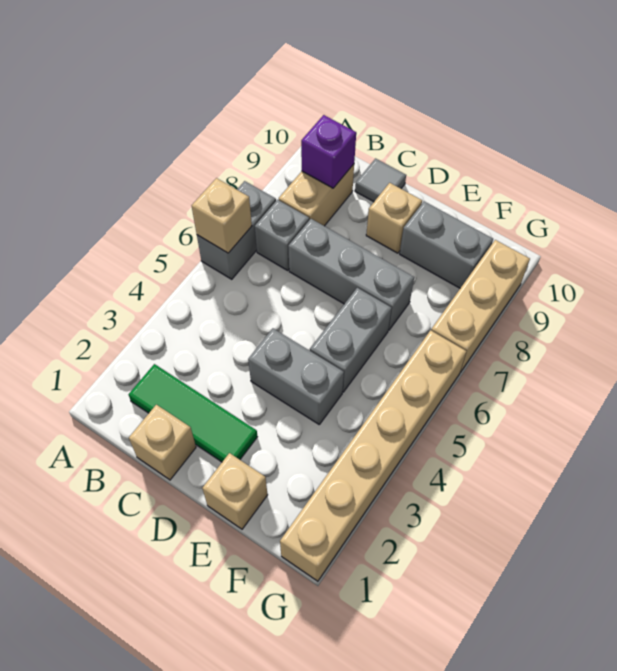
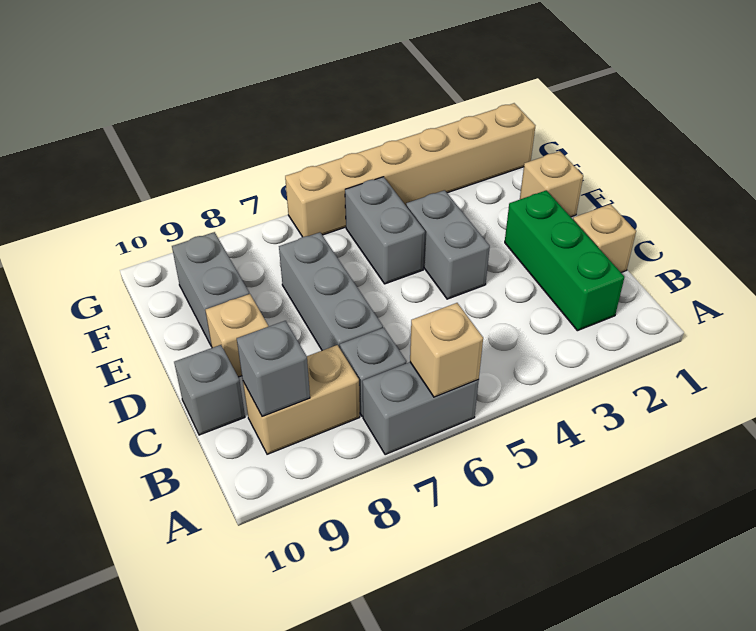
green 1x3 tile [129,364,257,462] -> green 1x3 brick [505,190,624,331]
purple 1x1 brick [301,115,356,188] -> grey 1x1 brick [237,321,310,416]
grey 1x1 tile [355,159,406,202] -> grey 1x1 brick [174,345,245,435]
grey 1x2 brick [310,288,392,392] -> grey 1x2 brick turned to [345,177,425,284]
tan 1x3 brick [431,240,530,372] -> none

